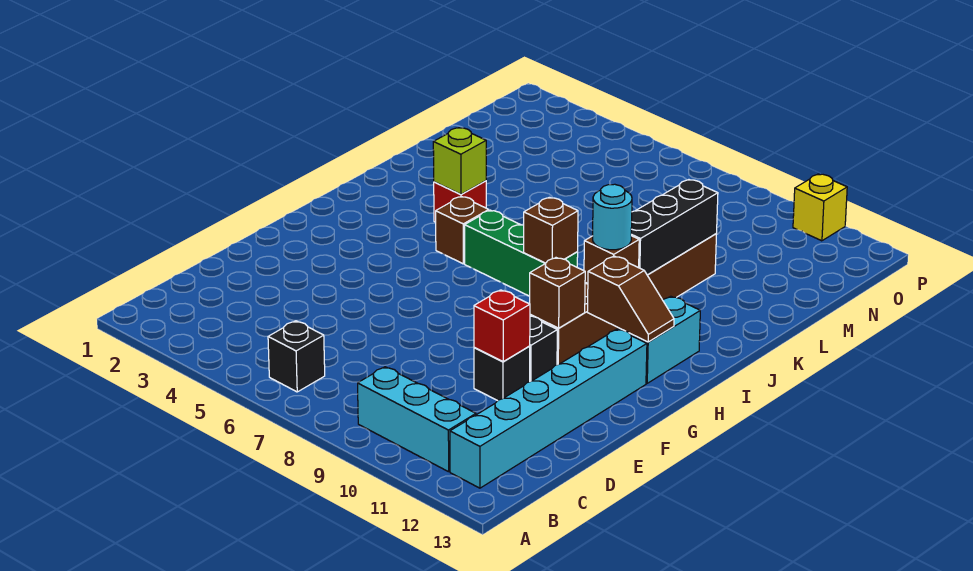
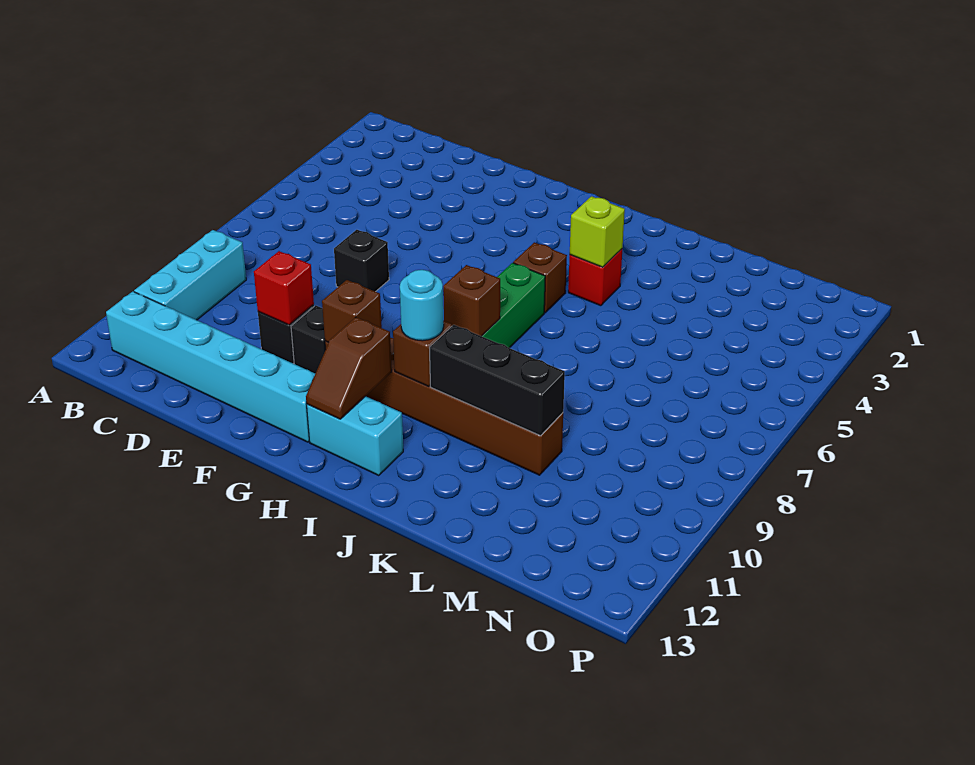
black 1x1 brick [268,321,325,392] -> black 1x1 brick moved to [334,230,389,292]
yellow 1x1 brick [793,174,847,241] -> none

